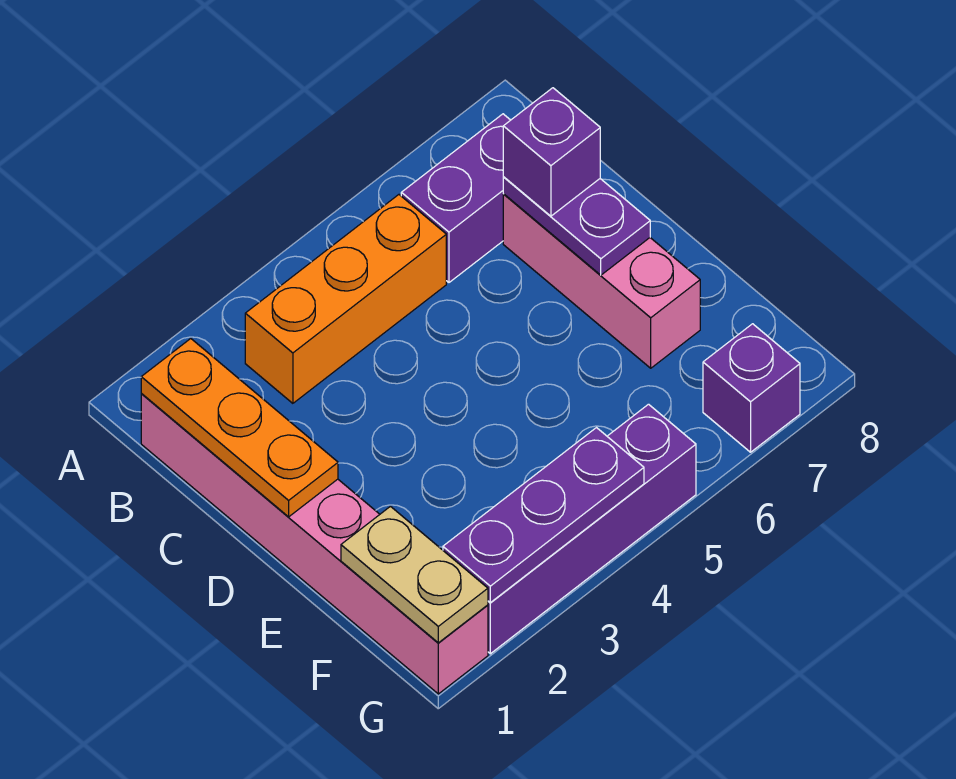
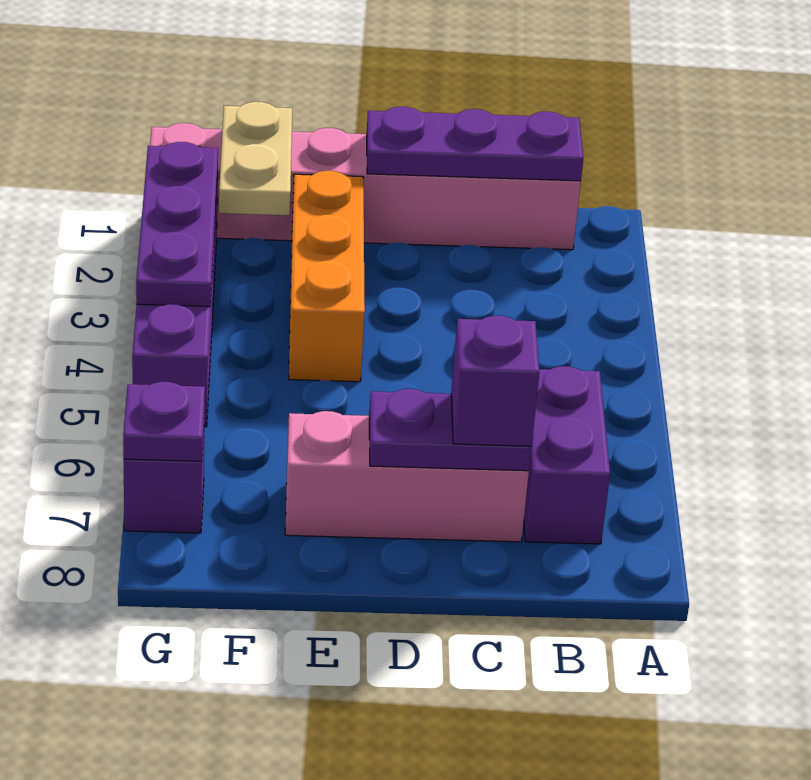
orange 1x3 plate [141,339,338,517] -> purple 1x3 plate [367,107,583,181]
orange 1x3 brick [245,195,446,403] -> orange 1x3 brick moved to [289,171,365,382]
tan 1x2 plate [341,507,488,643] -> tan 1x2 plate turned to [219,102,292,215]
none -> purple 1x1 plate [123,382,205,461]

